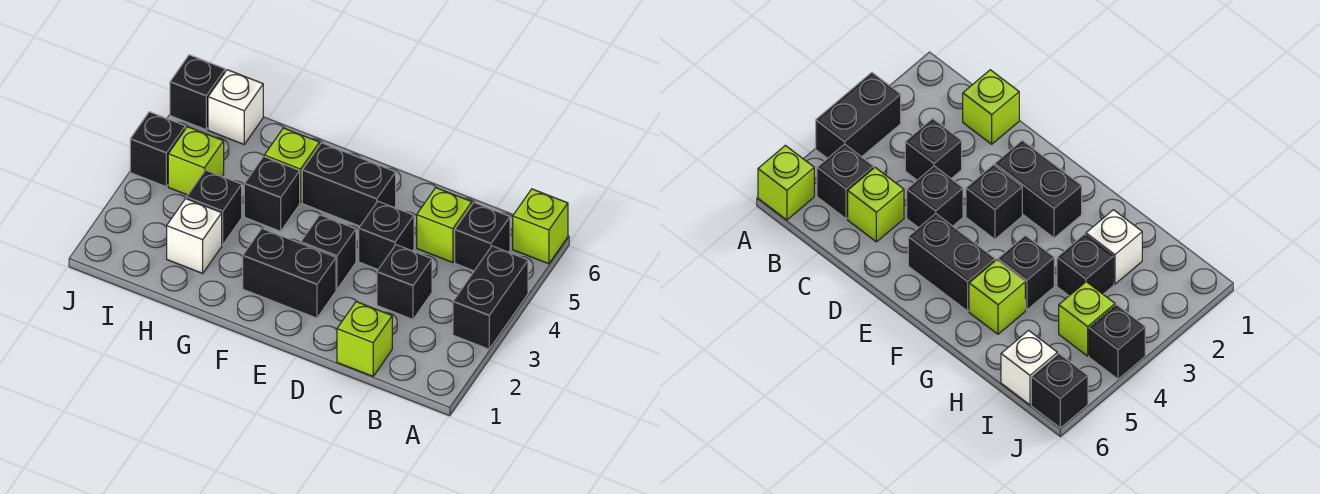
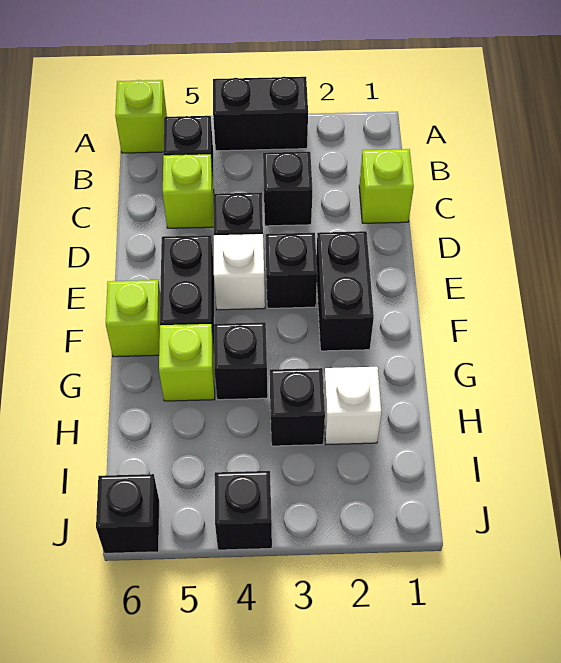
lime 1x1 brick [168,127,224,195] -> lime 1x1 brick moved to [106,280,160,357]
white 1x1 brick [208,70,263,144] -> white 1x1 brick moved to [214,234,265,310]

